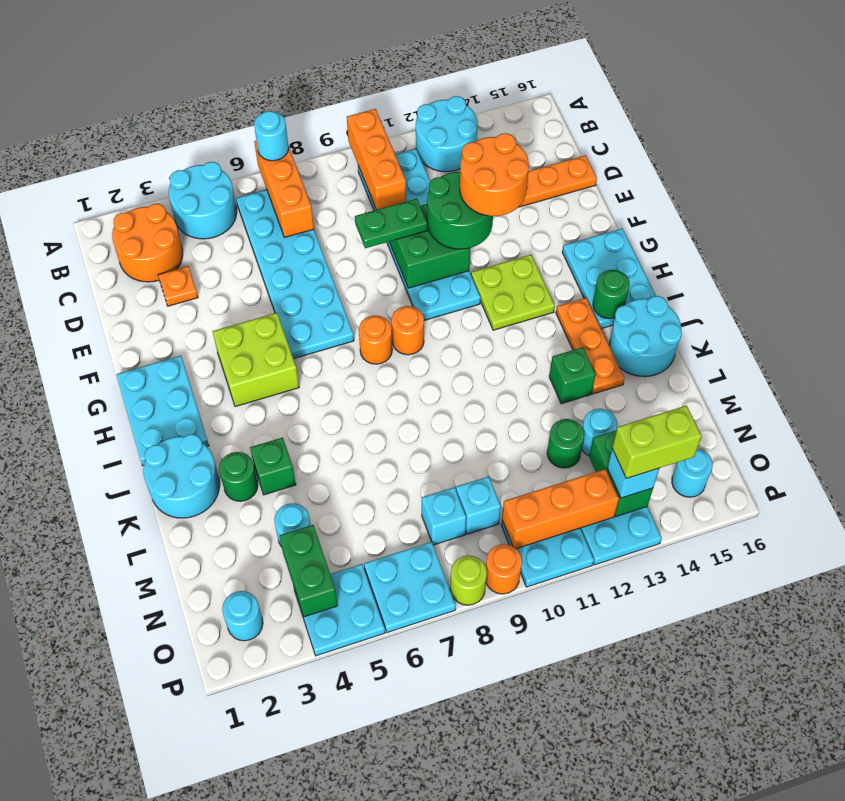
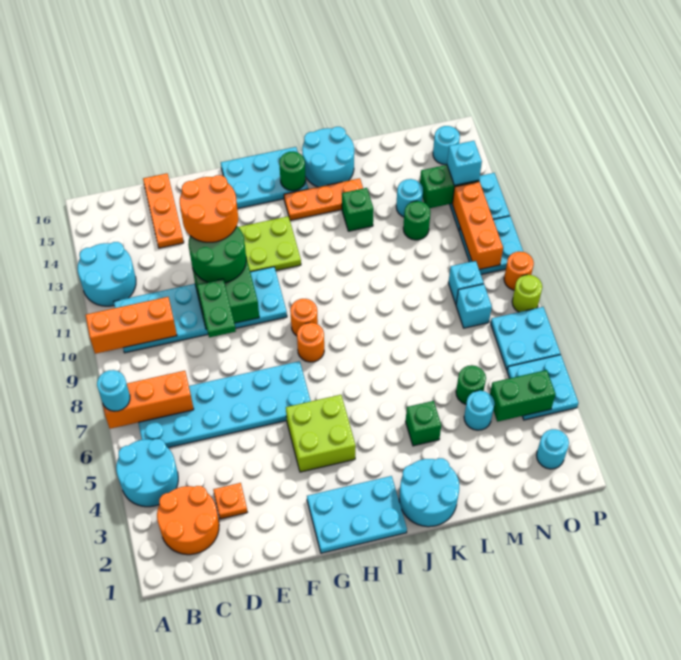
green 1x1 round brick [219,452,258,501] -> green 1x1 round brick moved to [456,365,486,404]
lime 1x2 brick [612,406,702,478] -> none

